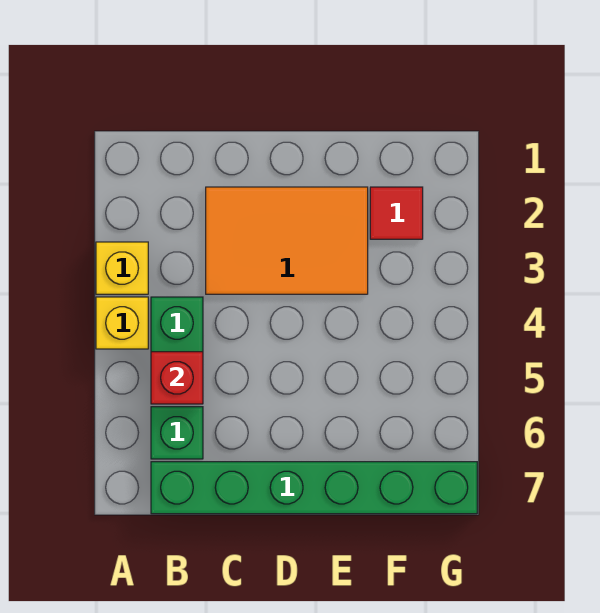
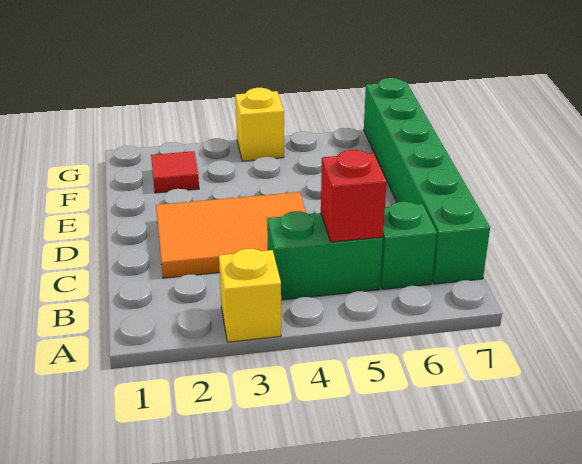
yellow 1x1 brick [96,297,148,349] -> yellow 1x1 brick moved to [236,88,284,161]
orange 2x3 tile [206,187,368,294] -> orange 2x3 tile turned to [156,192,306,278]

